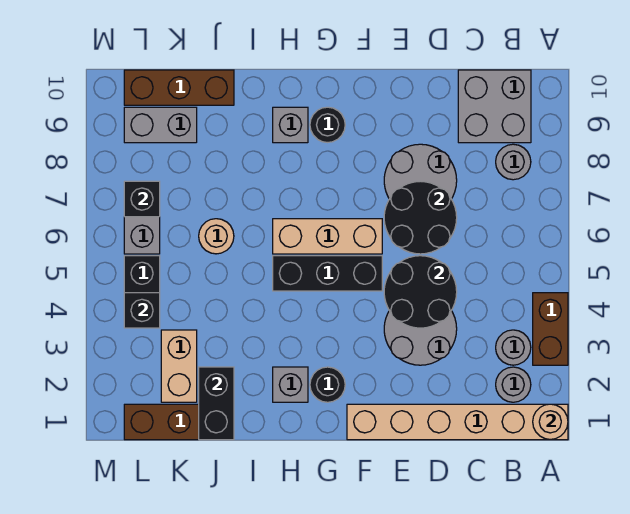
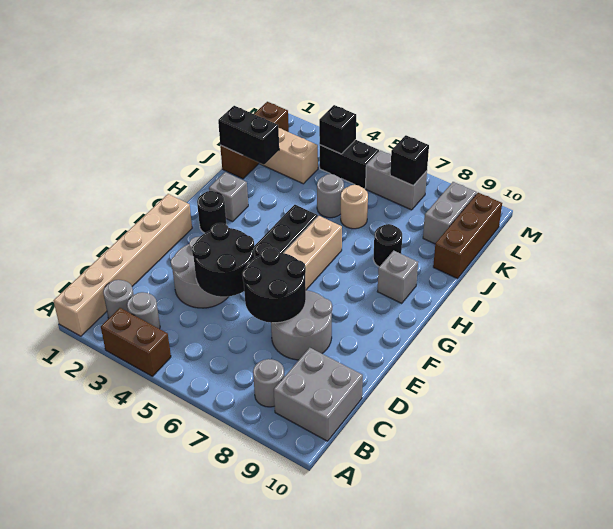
tan 1x1 round brick [533,404,568,439] -> none
black 1x1 round brick [310,107,345,143] -> black 1x1 round brick moved to [373,224,402,267]
none -> grey 1x1 round brick [317,174,344,218]

